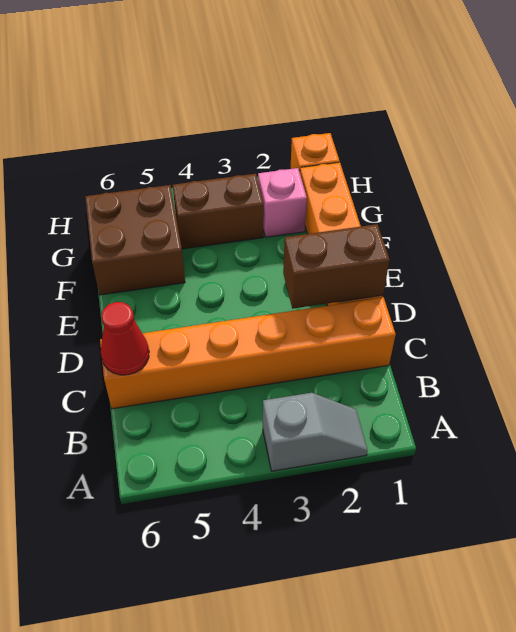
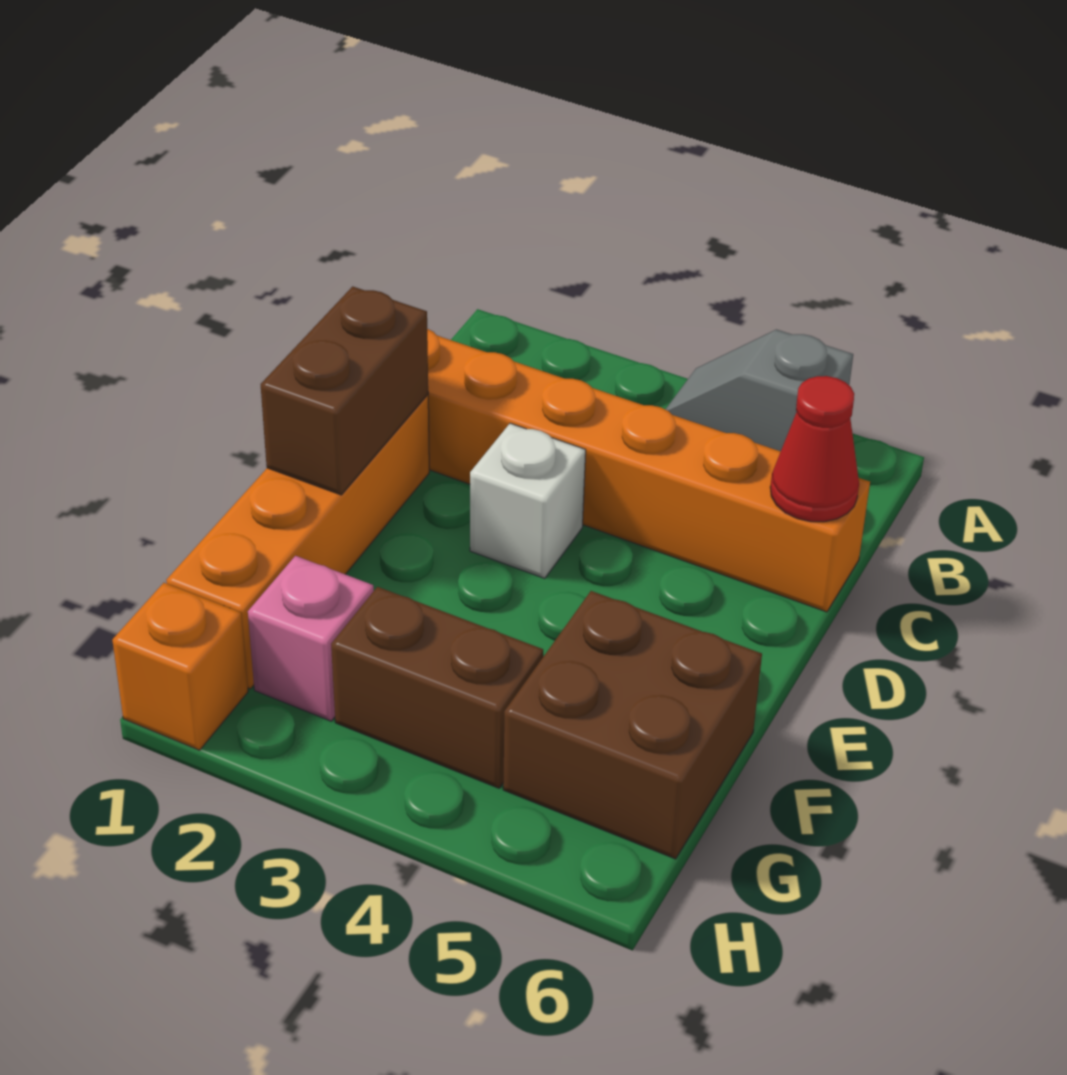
grey 1x2 slope [263,393,368,471] -> grey 1x2 slope moved to [666,329,853,451]
brown 1x2 brick [283,224,390,309] -> brown 1x2 brick turned to [261,286,428,495]
none -> white 1x1 brick [470,423,586,578]

